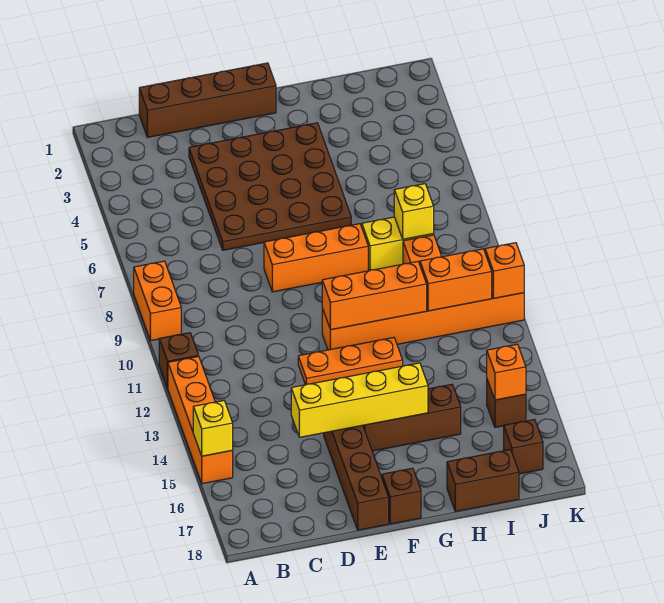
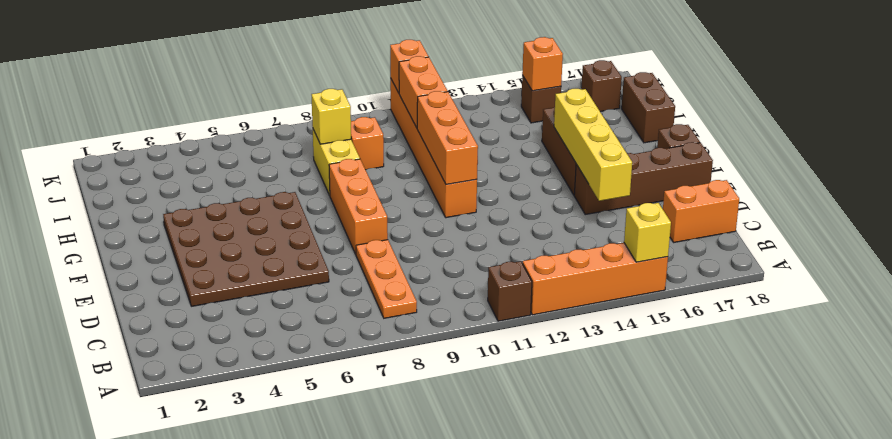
orange 1x2 brick [134,261,181,341] -> orange 1x2 brick moved to [663,180,739,242]
brown 1x4 brick [139,63,276,137] -> none
orange 1x3 plate [298,337,403,385] -> orange 1x3 plate moved to [356,240,417,318]

